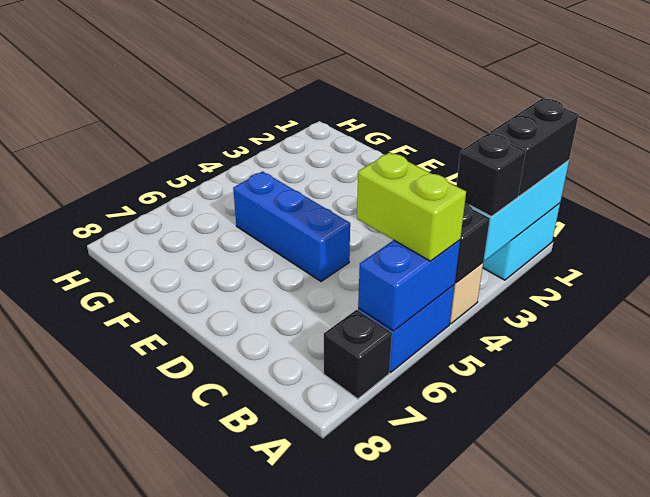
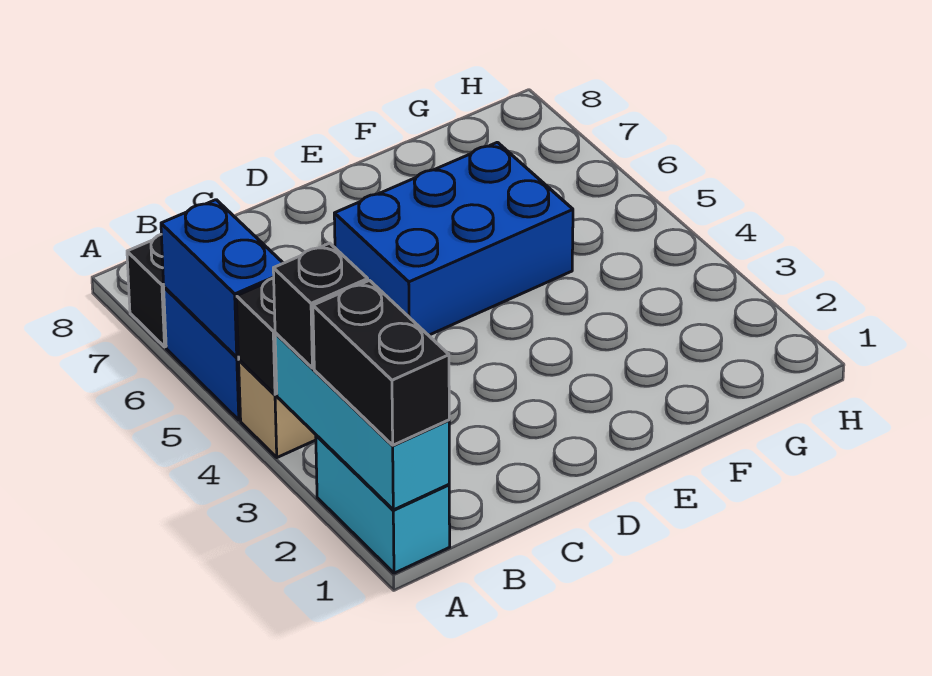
lime 1x2 brick [357,152,466,261] -> none
blue 1x3 brick [233,171,350,281] -> blue 2x3 brick [334,142,573,335]

